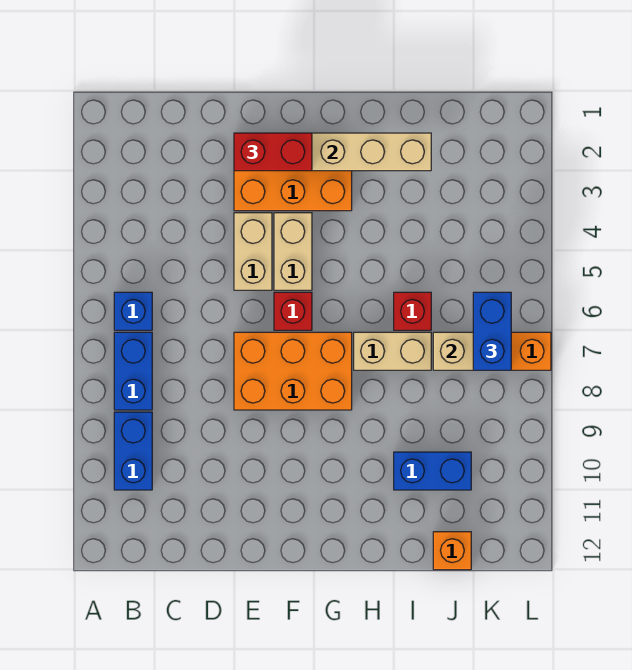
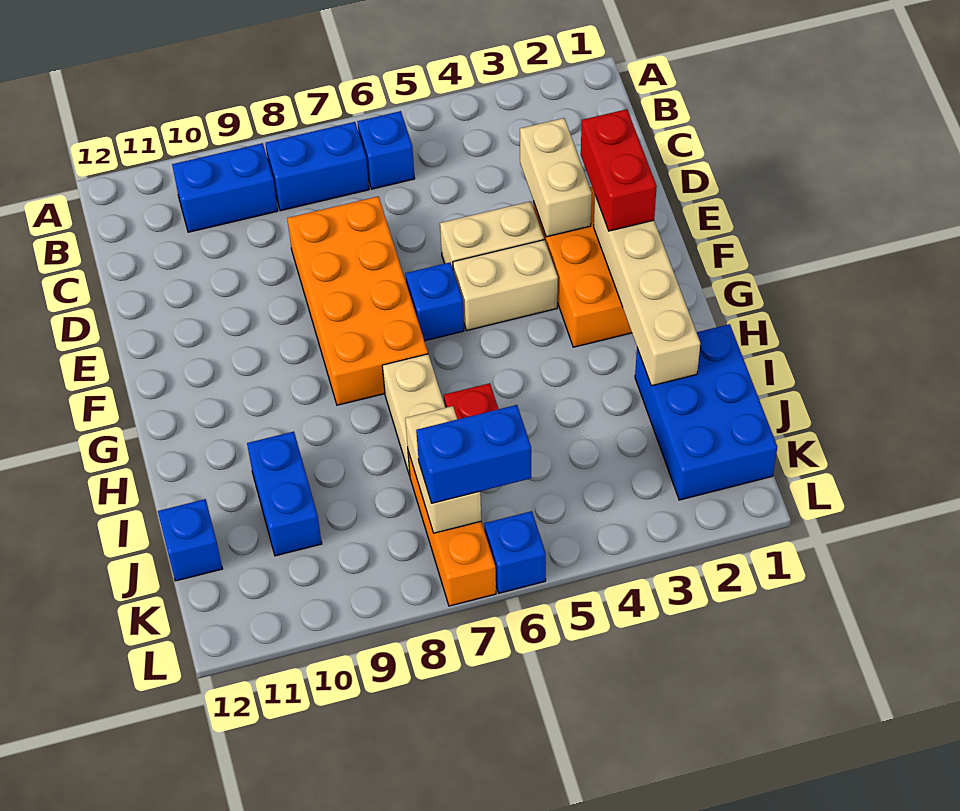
none -> tan 1x2 brick [520,118,592,237]
orange 2x3 brick [234,332,352,410] -> orange 2x4 brick [287,196,428,405]
red 1x1 brick [274,292,312,330] -> blue 1x1 brick [405,262,464,341]
none -> blue 2x3 brick [635,324,777,500]
orange 1x1 brick [433,532,471,570] -> blue 1x1 brick [158,499,223,581]
none -> blue 1x1 brick [484,511,546,593]

